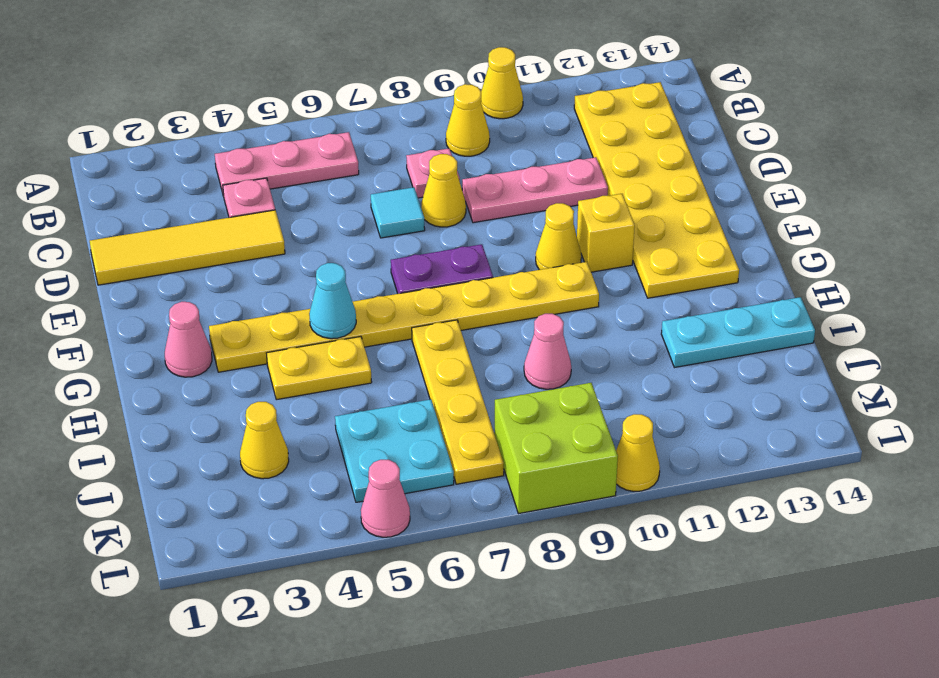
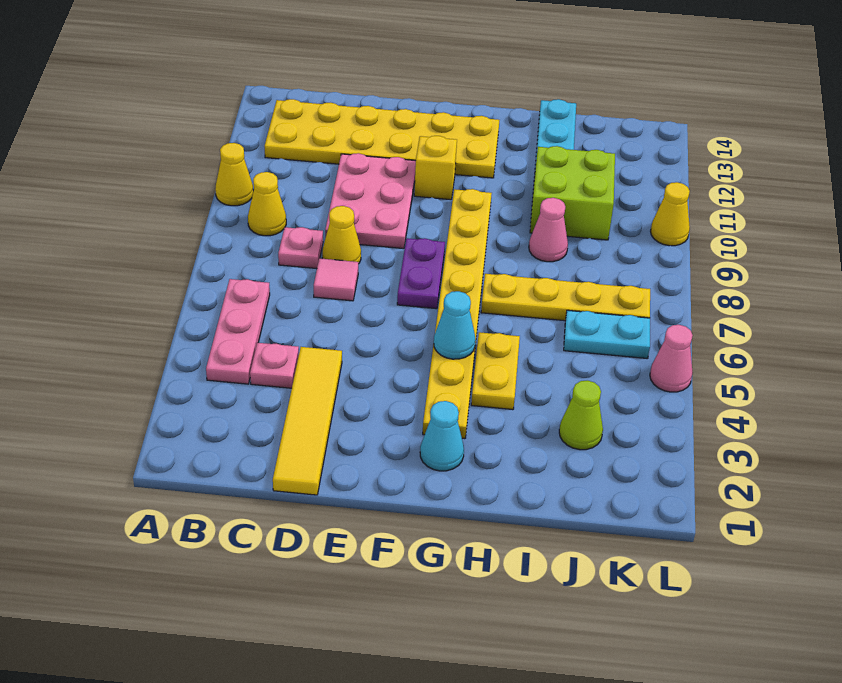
cyan 1x1 tile [371,187,425,238] -> pink 1x1 tile [314,258,359,301]
pink 1x3 plate [462,157,608,223] -> pink 2x3 plate [325,153,416,249]
yellow 1x1 cone [536,203,581,270] -> none
pink 1x1 cone [165,302,212,377] -> cyan 1x1 cone [420,401,464,471]
yellow 1x1 cone [240,402,289,479] -> lime 1x1 cone [559,380,603,450]
cyan 2x2 plate [335,399,454,502] -> cyan 1x2 plate [564,310,650,359]
lime 2x2 brick [494,383,618,514] -> lime 2x2 brick moved to [530,146,615,240]

